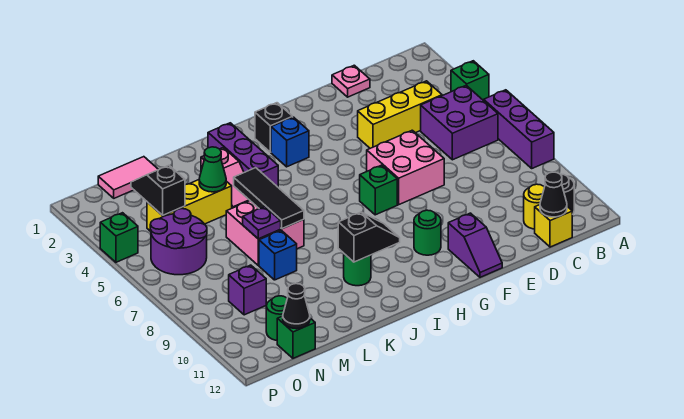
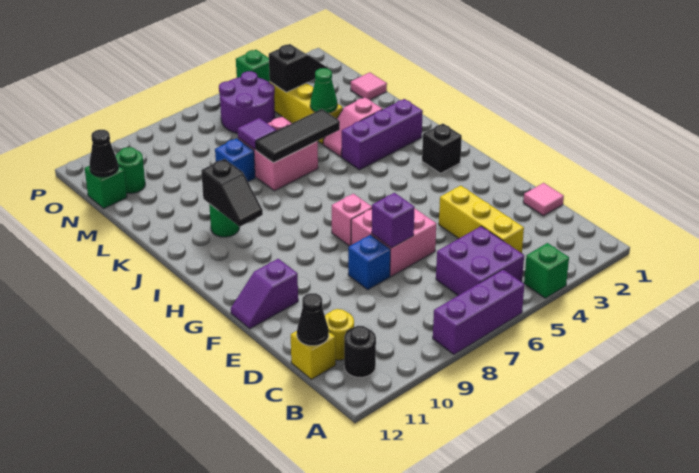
pink 1x1 plate [332,65,370,97] -> pink 1x1 tile [523,183,564,216]
green 1x1 brick [360,165,397,215] -> pink 1x1 brick [332,194,372,246]
green 1x1 round brick [414,210,441,255] -> none
blue 1x1 brick [271,117,309,167] -> blue 1x1 brick moved to [348,235,390,290]
purple 1x1 plate [243,207,281,239] -> purple 1x1 tile [238,118,276,149]
pink 1x2 tile [98,157,159,198] -> pink 1x1 tile [351,72,387,100]
purple 1x1 brick [229,265,266,315] -> purple 1x1 brick moved to [372,193,415,248]

